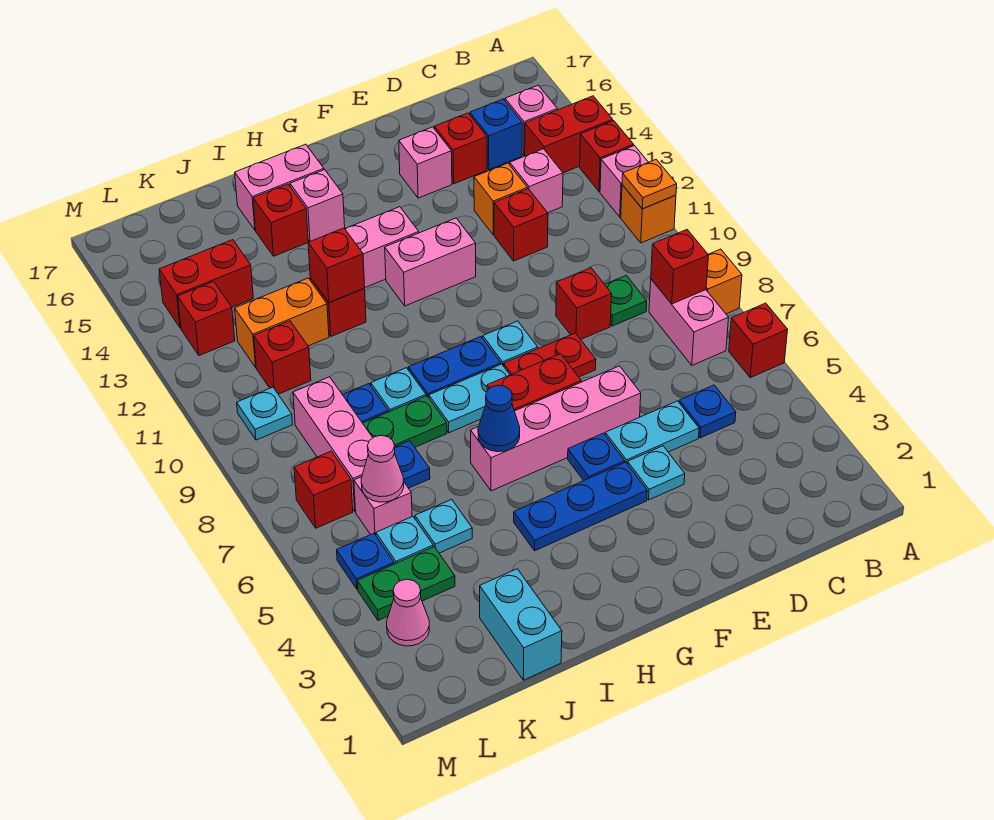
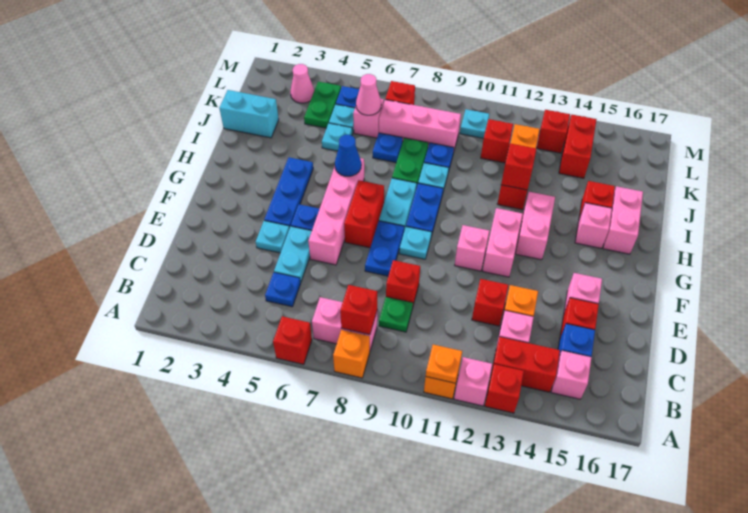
red 1x2 brick [525,96,613,173] -> red 1x2 brick turned to [492,337,560,392]
red 1x2 plate [504,333,596,377] -> blue 1x2 plate [365,221,404,276]
none -> pink 1x1 brick [455,225,489,271]

